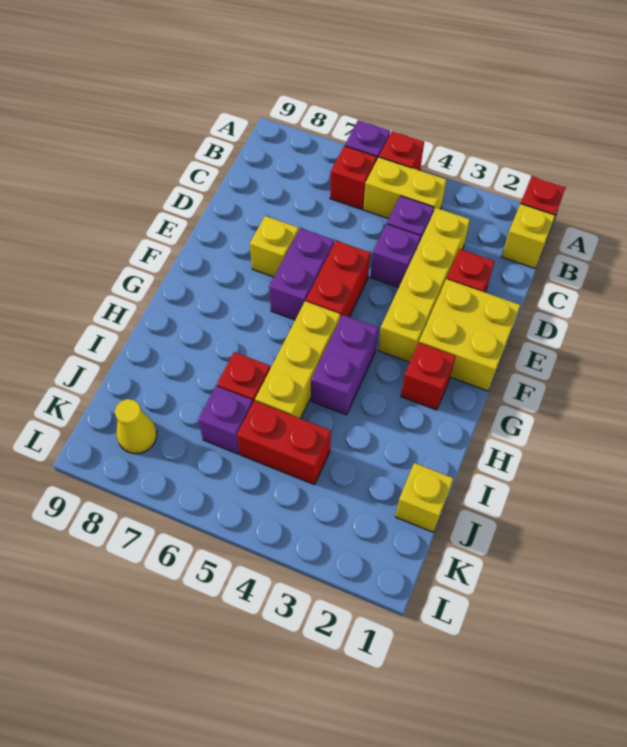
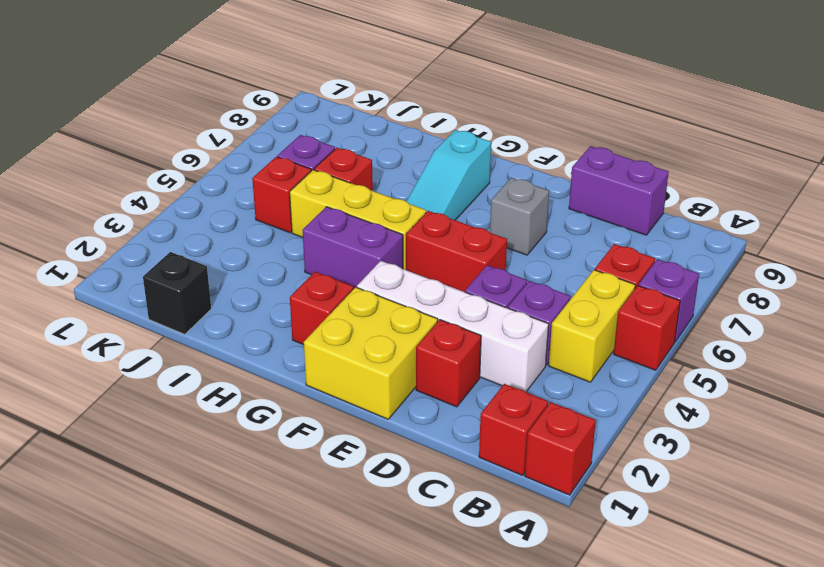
yellow 1x1 brick [502,204,555,268] -> red 1x1 brick [479,384,548,475]
yellow 1x4 brick [378,208,470,362] -> white 1x4 brick [357,261,549,392]
purple 1x2 brick [269,228,334,320] -> purple 1x2 brick moved to [569,146,669,235]
yellow 1x1 brick [250,216,299,277] -> grey 1x1 brick [490,178,549,255]
none -> cyan 1x3 slope [406,130,491,220]
yellow 1x1 brick [395,463,454,532] -> black 1x1 brick [143,252,211,334]
red 1x2 brick [237,401,331,485] -> red 1x1 brick [252,157,311,233]
yellow 1x1 cone [115,399,157,454] -> none

